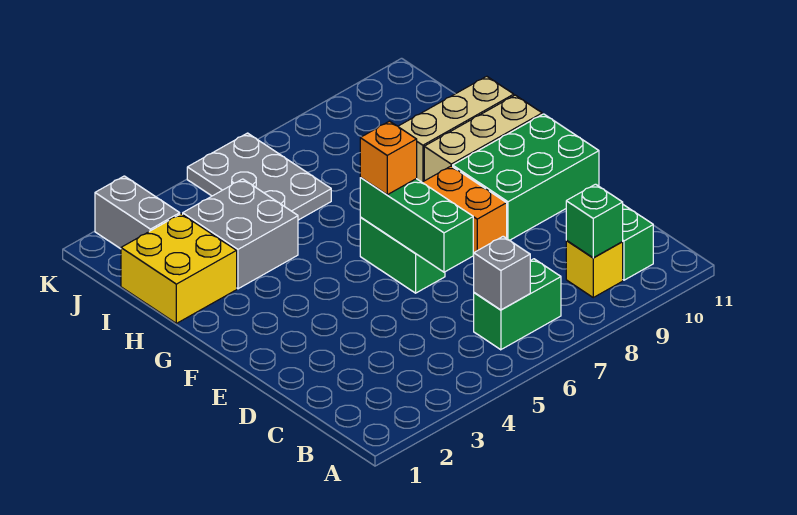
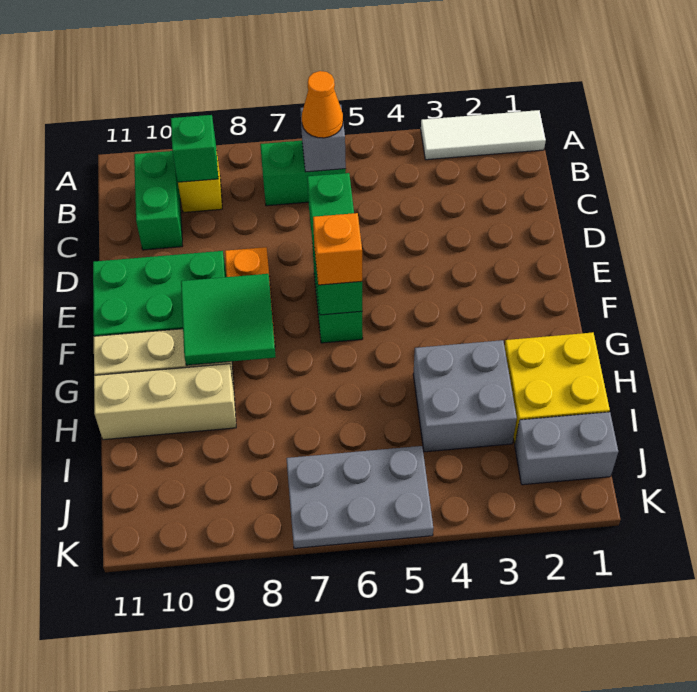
none -> white 1x3 tile [421,110,546,160]
none -> orange 1x1 cone [302,71,343,138]
none -> green 2x2 tile [181,274,276,365]
grey 2x3 plate [187,133,331,220] -> grey 2x3 plate turned to [286,446,433,548]
grey 1x2 brick [95,176,180,249] -> grey 1x2 brick turned to [515,412,618,485]

